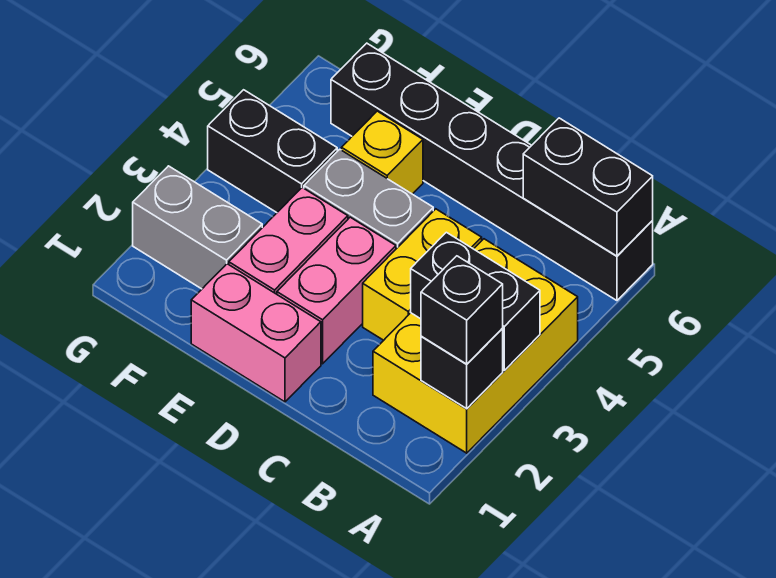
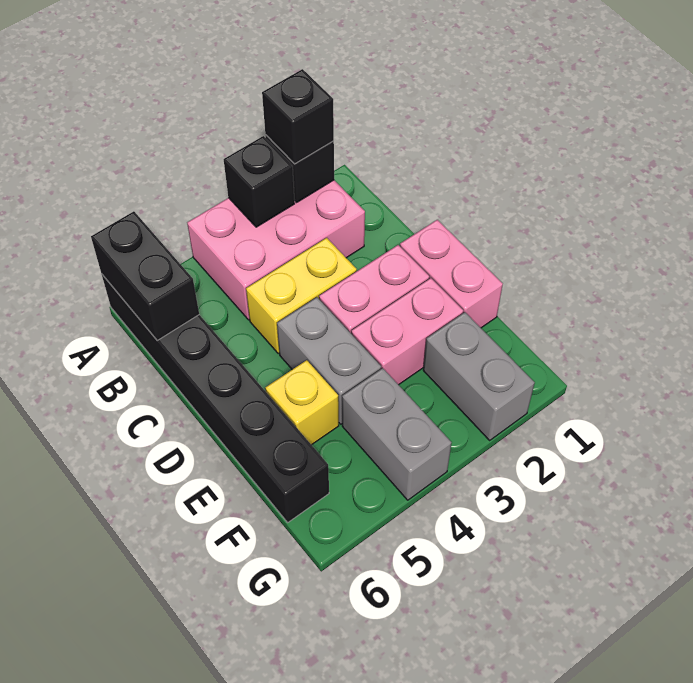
yellow 2x3 brick [373,239,578,453] -> pink 2x3 brick [187,180,365,320]
black 1x2 brick [411,232,540,371] -> black 1x1 brick [224,136,295,227]
black 1x2 brick [208,90,337,213] -> grey 1x2 brick [342,368,452,500]

